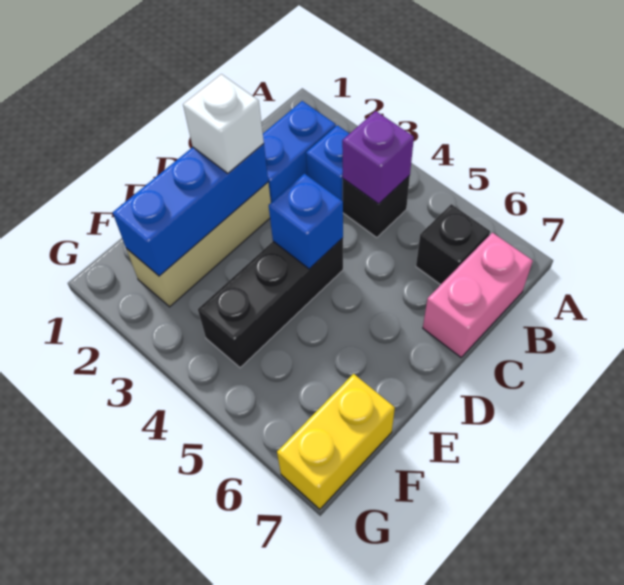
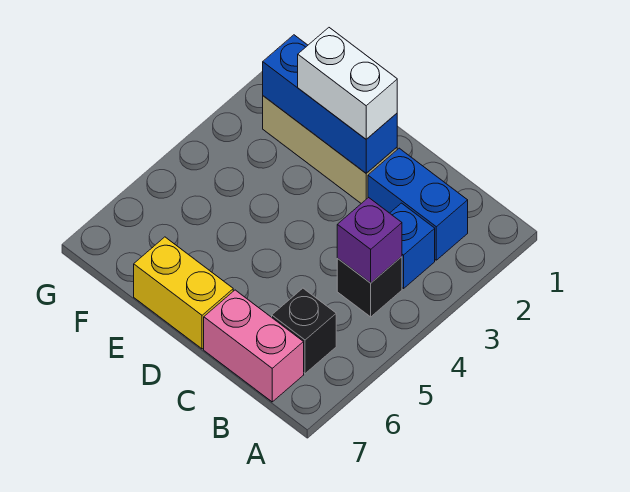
white 1x1 brick [183,74,264,173] -> white 1x2 brick [298,28,397,139]
black 1x3 brick [198,238,343,368] -> none
blue 1x1 brick [269,174,343,269] -> none
yellow 1x2 brick [277,374,395,509] -> yellow 1x2 brick moved to [134,237,233,349]

